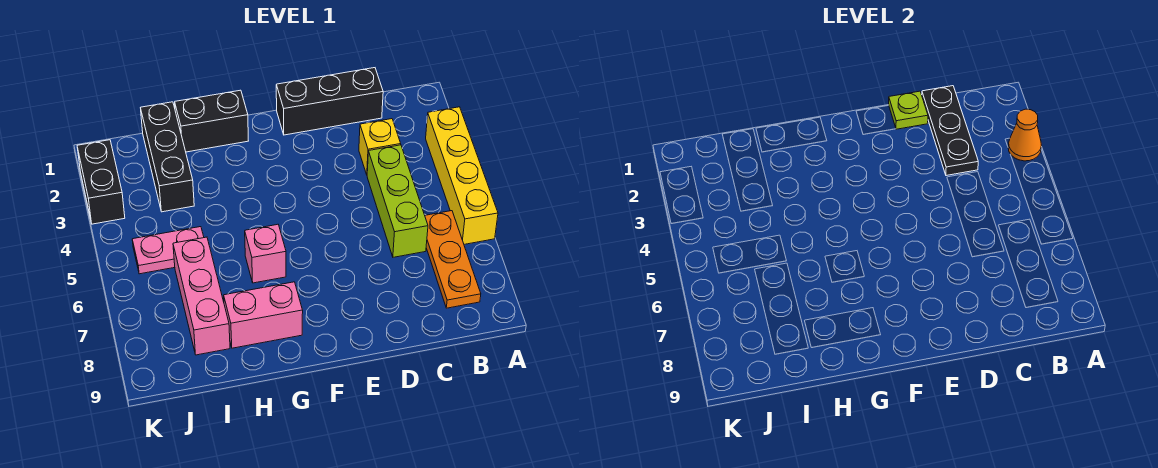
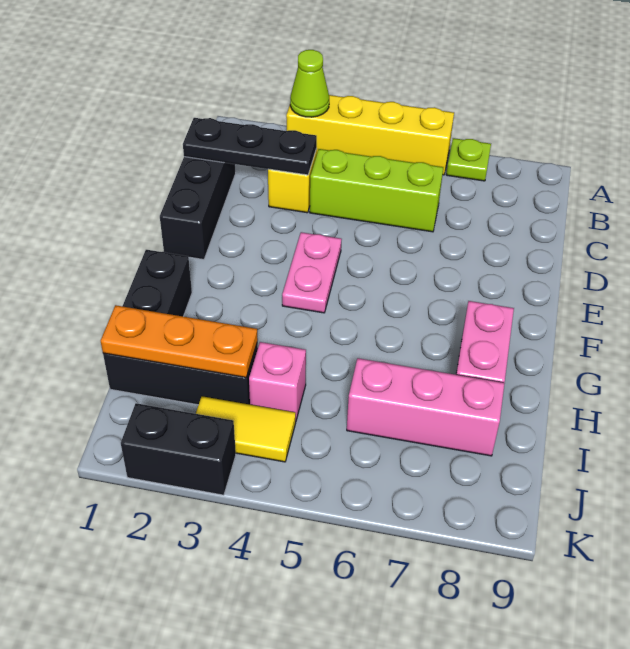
orange 1x1 cone [1008,109,1041,161] -> lime 1x1 cone [290,50,329,117]
orange 1x3 plate [425,211,481,308] -> orange 1x3 plate moved to [101,305,258,378]
lime 1x1 plate [889,91,928,129] -> lime 1x1 plate moved to [446,138,491,181]
pink 1x1 brick [245,224,286,283] -> pink 1x1 brick moved to [249,342,306,420]
pink 1x2 plate [132,227,204,274] -> pink 1x2 plate moved to [282,232,342,313]
none -> yellow 1x2 tile [196,396,296,462]

